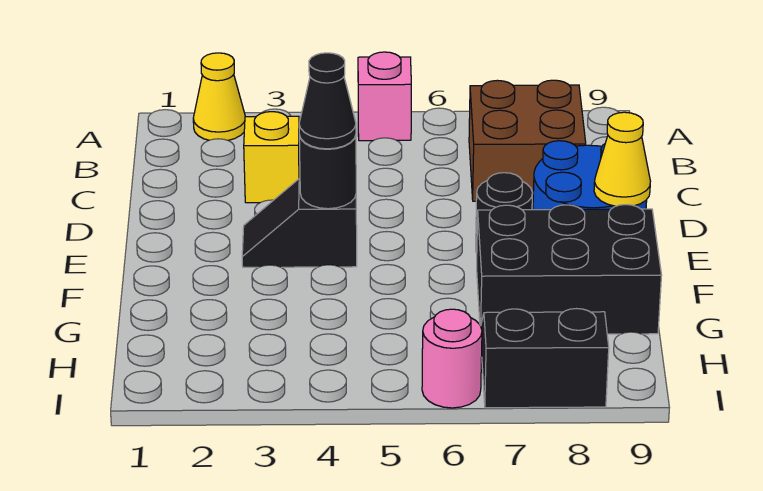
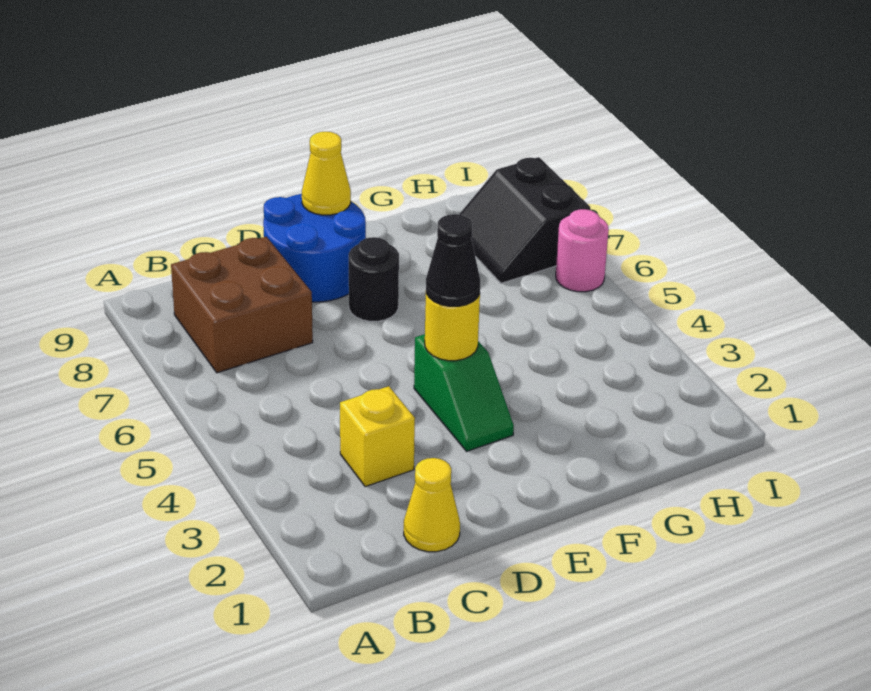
yellow 1x1 cone [193,53,245,140] -> yellow 1x1 cone moved to [404,458,460,552]
pink 1x1 brick [358,52,411,141] -> none
black 1x2 slope [242,178,357,267] -> green 1x2 slope [414,334,514,451]
black 1x1 round brick [299,135,356,209] -> yellow 1x1 round brick [425,294,480,361]
black 2x3 brick [477,205,662,334] -> none

